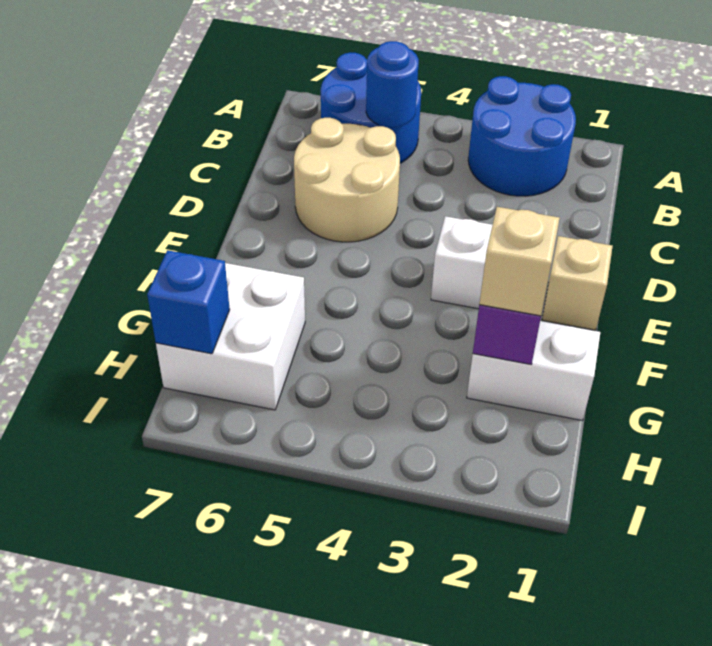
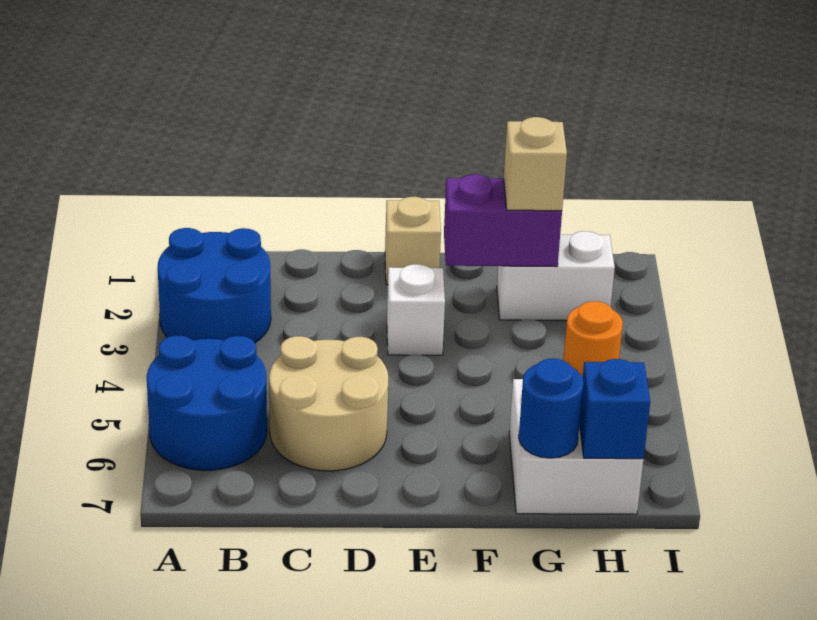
blue 1x1 round brick [366,41,419,127] -> blue 1x1 round brick moved to [519,359,584,458]
white 1x2 brick [467,321,600,421] -> white 1x2 brick turned to [497,231,615,320]
none -> orange 1x1 round brick [564,301,623,378]

